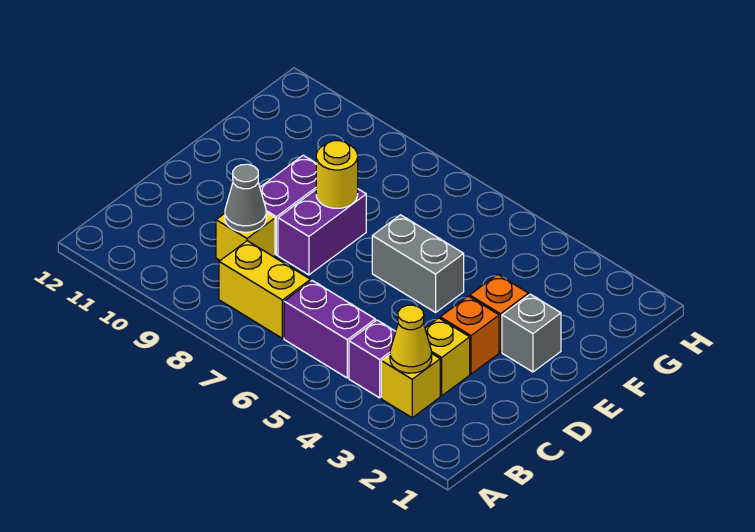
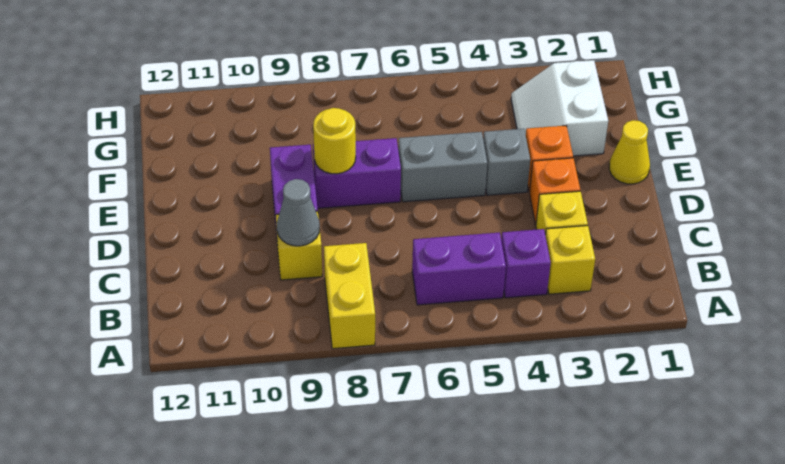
yellow 1x1 cone [390,305,432,373] -> yellow 1x1 cone moved to [609,120,650,184]
yellow 1x2 brick [219,241,310,338] -> yellow 1x2 brick turned to [324,243,375,349]
purple 1x2 brick [278,189,366,275] -> purple 1x2 brick turned to [313,138,401,208]
grey 1x1 brick [502,294,561,372] -> grey 1x1 brick moved to [483,129,530,195]
none -> white 2x2 slope [511,60,608,156]

